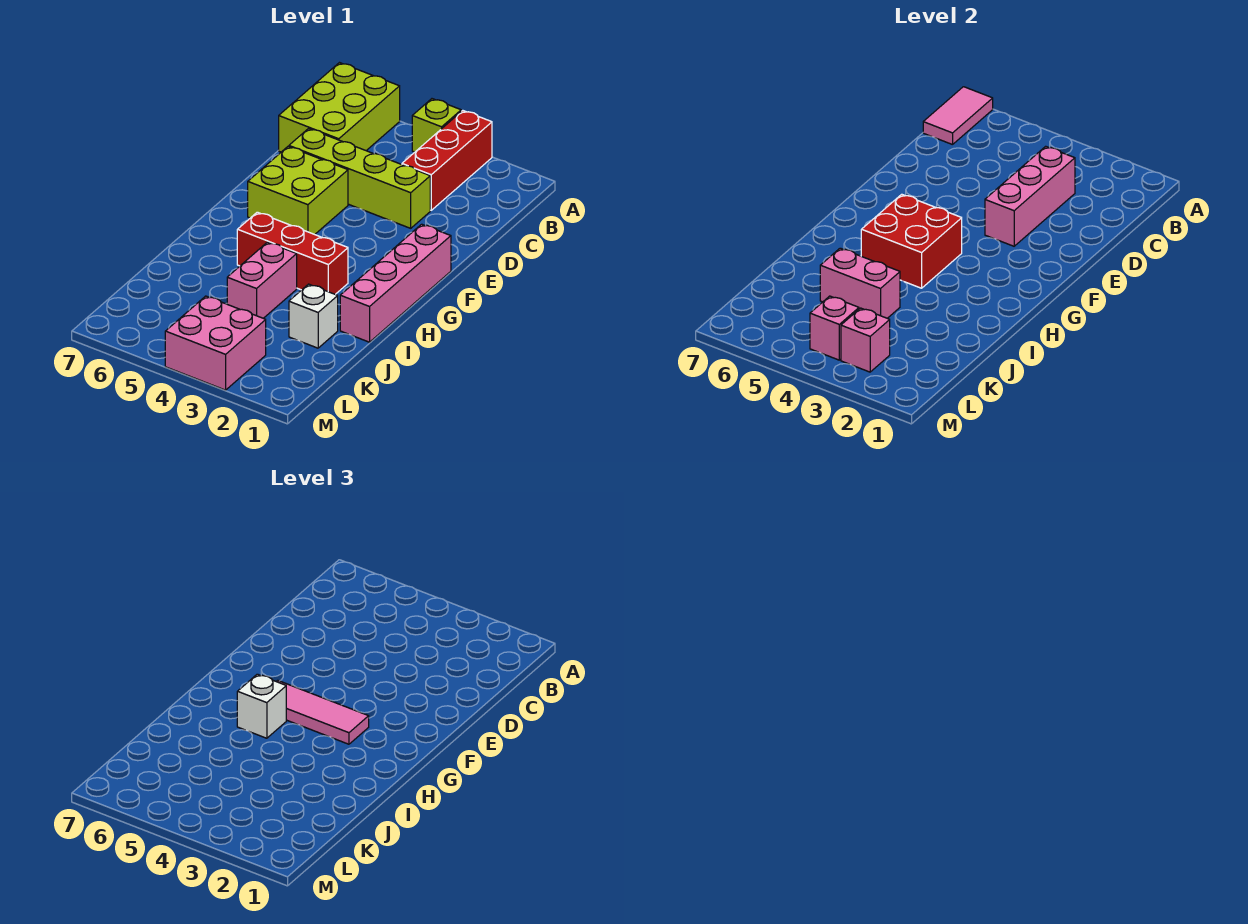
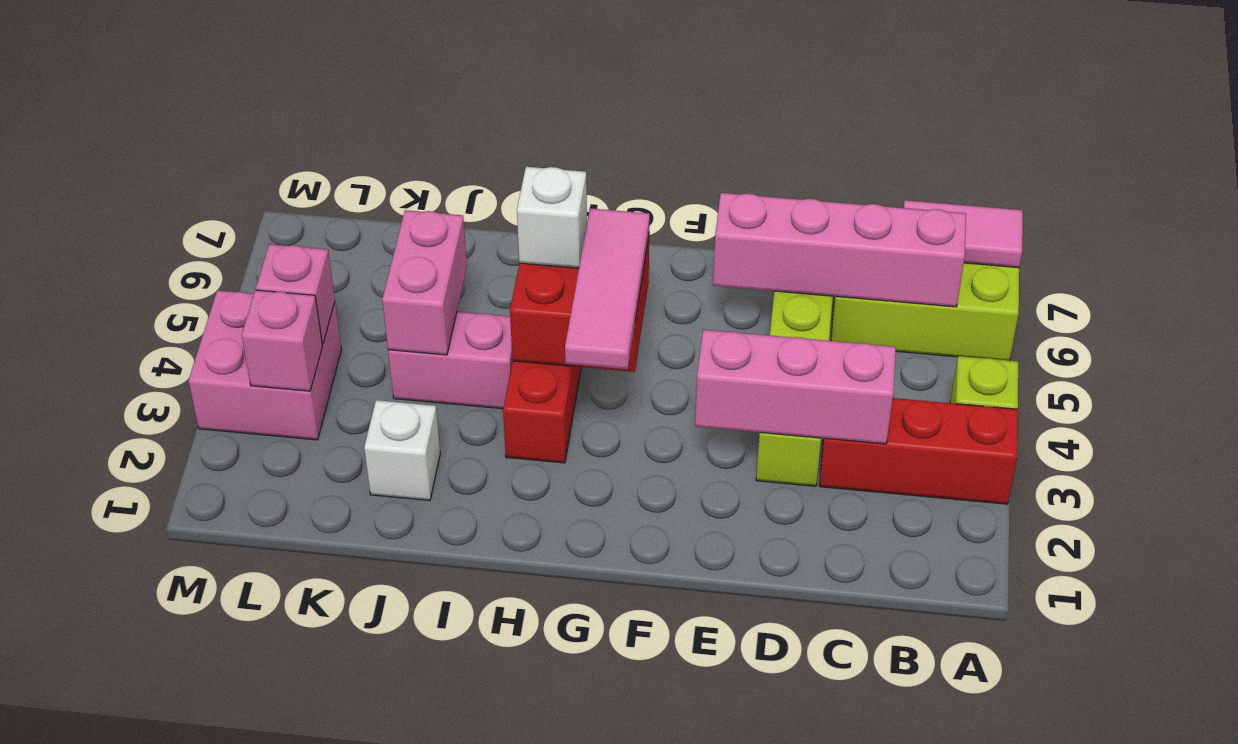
lime 2x2 brick [248,147,348,235] -> none
pink 1x4 brick [340,224,451,342] -> pink 1x4 brick moved to [713,193,966,307]

